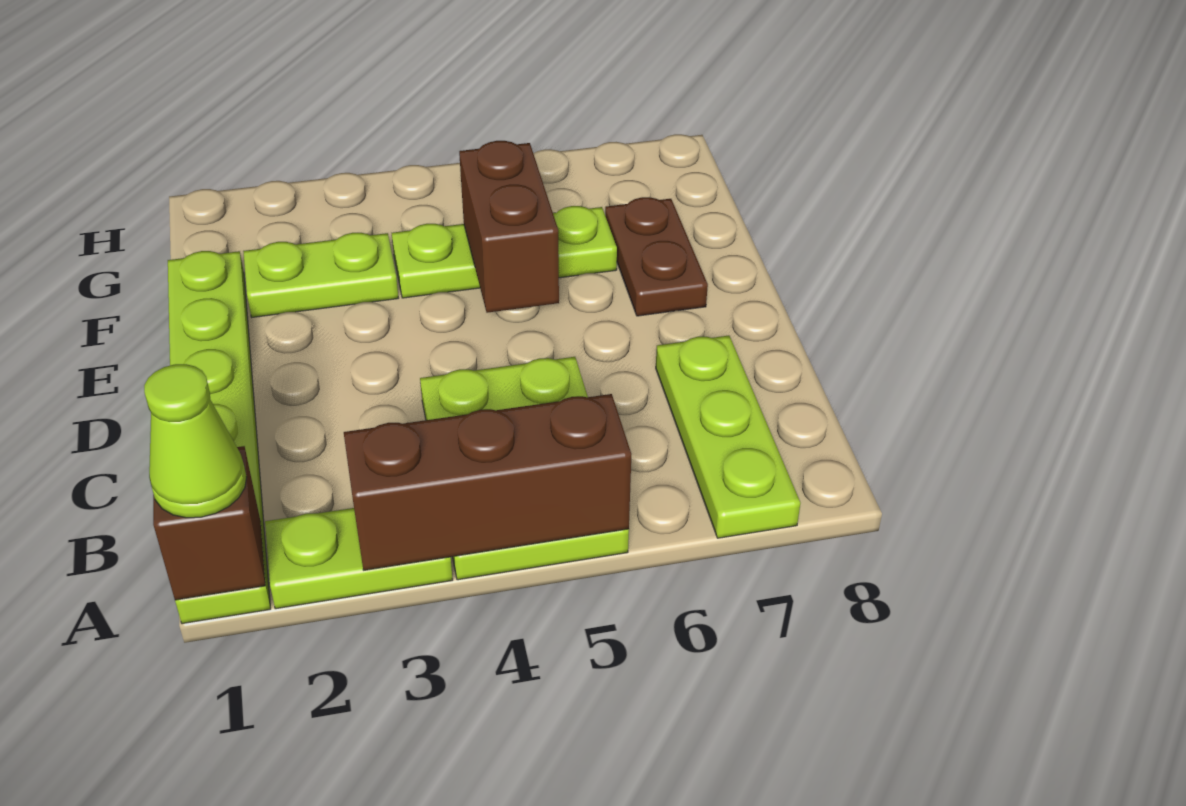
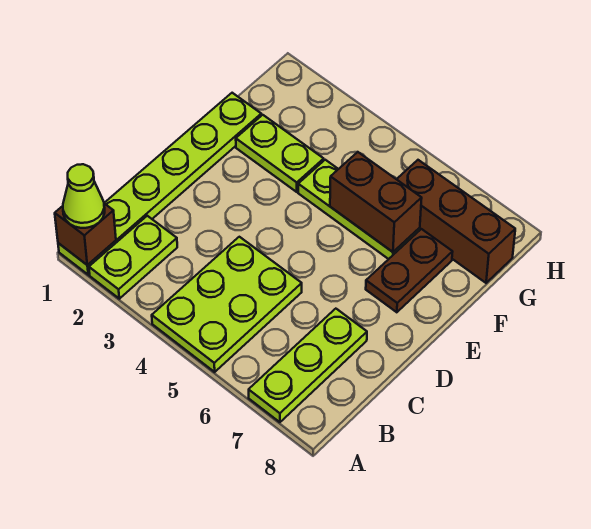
lime 1x2 plate [265,508,453,609] -> lime 1x2 plate turned to [89,216,177,299]
brown 1x3 brick [344,394,631,570] -> brown 1x3 brick moved to [397,160,515,283]
brown 1x2 brick [459,141,559,313] -> brown 1x2 brick turned to [330,152,422,252]

